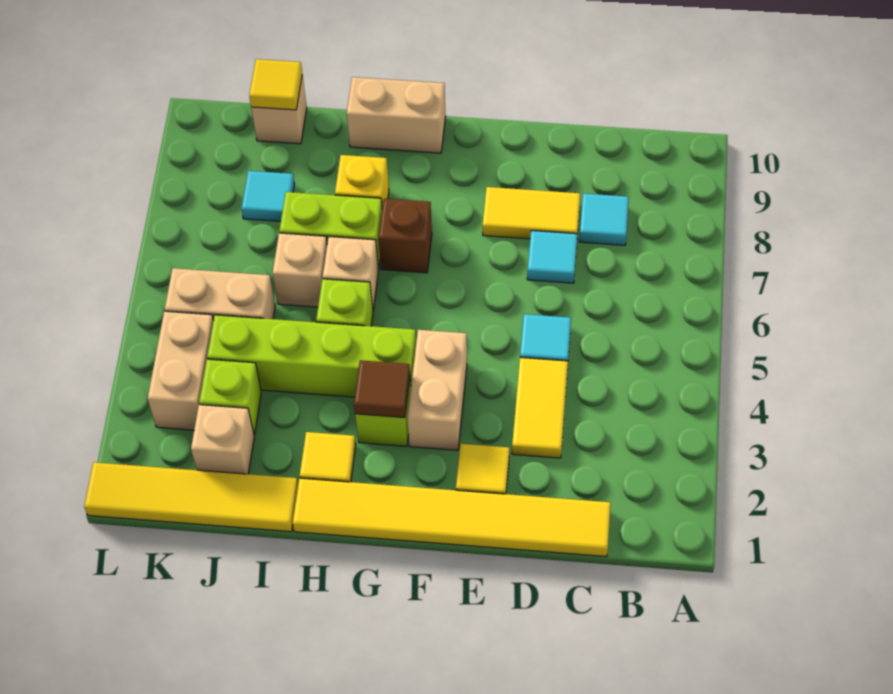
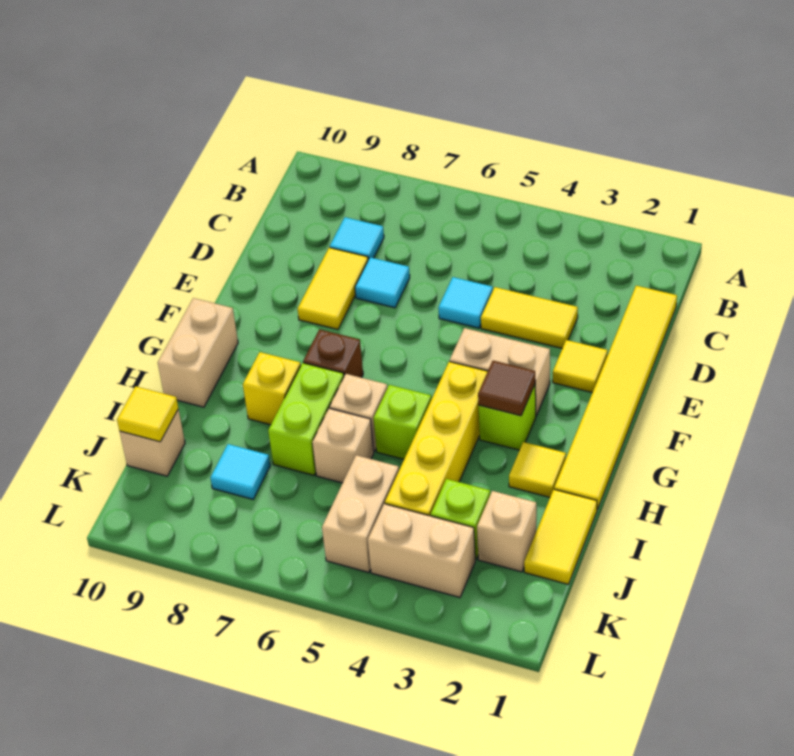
lime 1x4 brick [207,315,416,397] -> yellow 1x4 brick [385,362,488,516]
yellow 1x4 tile [84,462,298,532] -> yellow 1x2 tile [524,489,597,584]

